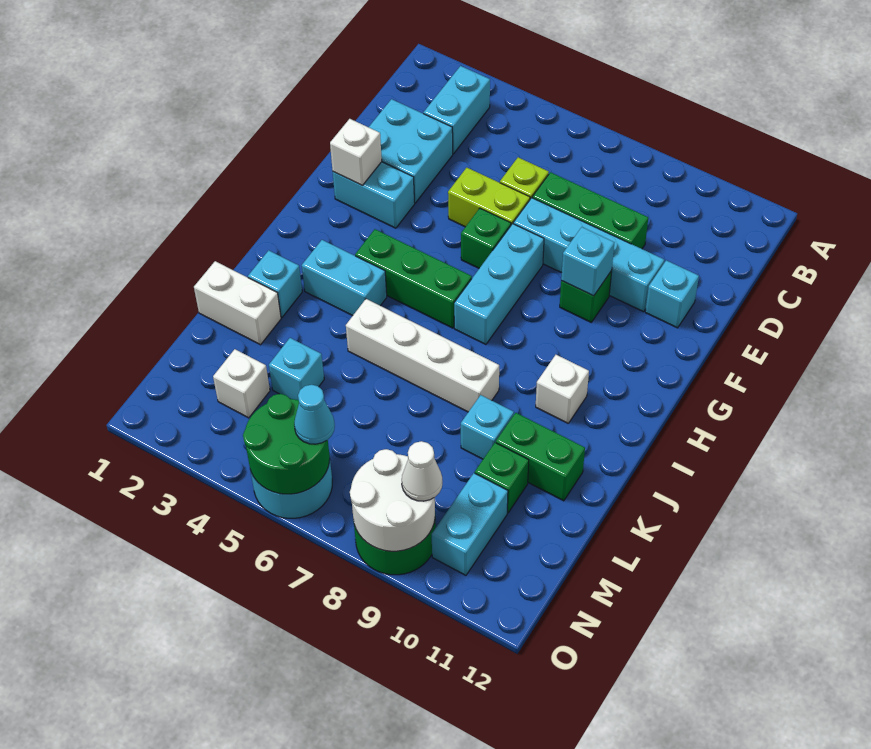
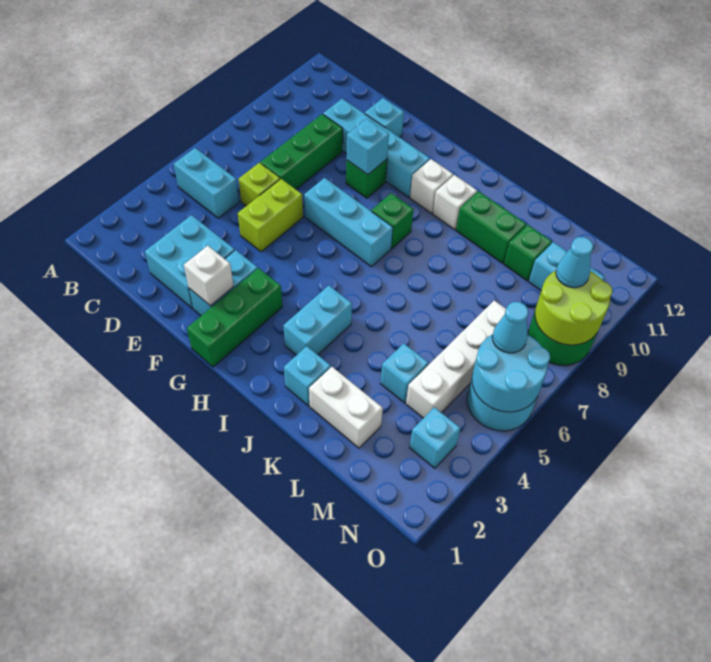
cyan 1x2 brick [423,66,490,154] -> cyan 1x2 brick moved to [174,148,239,218]
cyan 1x4 brick [513,198,664,312] -> cyan 1x4 brick turned to [323,99,430,197]
green 1x1 brick [461,208,511,268] -> green 1x1 brick moved to [371,193,414,248]
green 1x3 brick [355,229,472,328] -> green 1x3 brick moved to [187,268,282,367]
white 1x4 brick [346,299,499,412] -> white 1x4 brick moved to [406,300,506,418]
white 1x2 brick [194,261,281,345] -> white 1x2 brick turned to [309,367,383,448]
cyan 1x1 brick [461,395,514,459] -> cyan 1x1 brick moved to [410,407,460,468]
green 1x2 brick [496,413,585,501] -> green 1x2 brick turned to [456,191,526,263]
white 1x1 brick [213,349,270,418] -> white 1x1 brick moved to [410,159,453,213]
green 2x2 round brick [243,394,330,494] -> cyan 2x2 round brick [472,334,550,412]
white 2x2 round brick [350,449,435,551] -> lime 2x2 round brick [535,271,613,345]
white 1x1 cone [402,441,443,501] -> cyan 1x1 cone [556,237,593,288]

